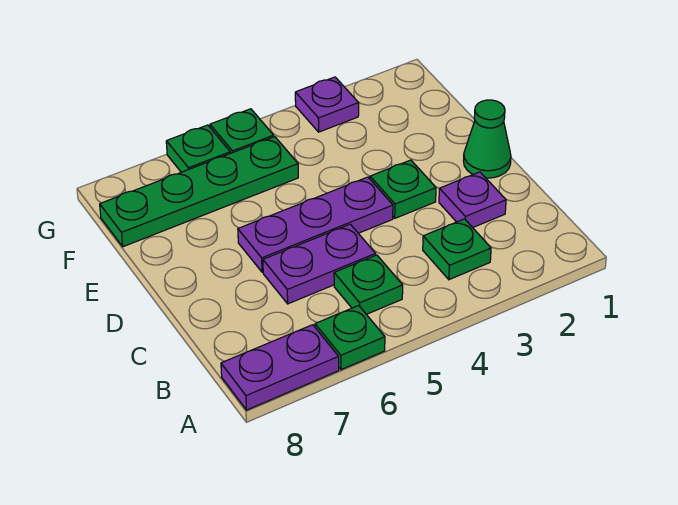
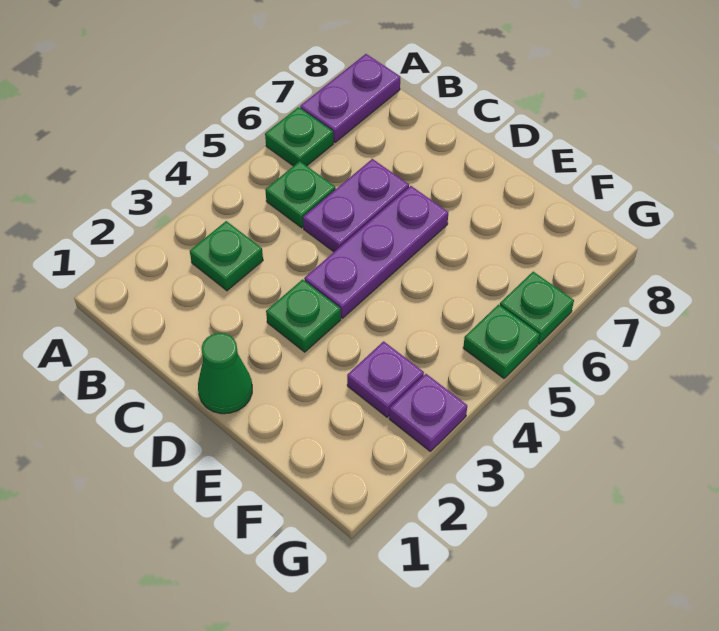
purple 1x1 plate [439,172,506,228] -> purple 1x1 plate moved to [347,341,424,417]
green 1x4 plate [100,137,298,247] -> none

